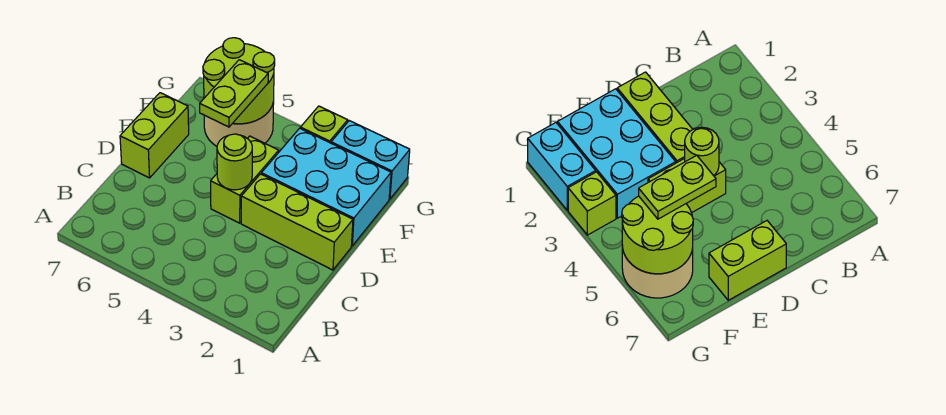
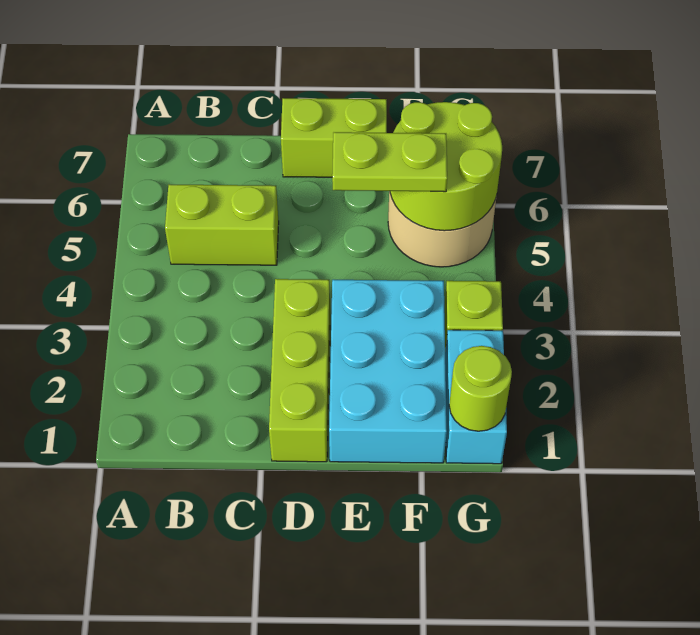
lime 1x2 brick [211,136,279,223] -> lime 1x2 brick moved to [165,185,279,265]
lime 1x1 round brick [217,134,252,190] -> lime 1x1 round brick moved to [449,346,512,431]

